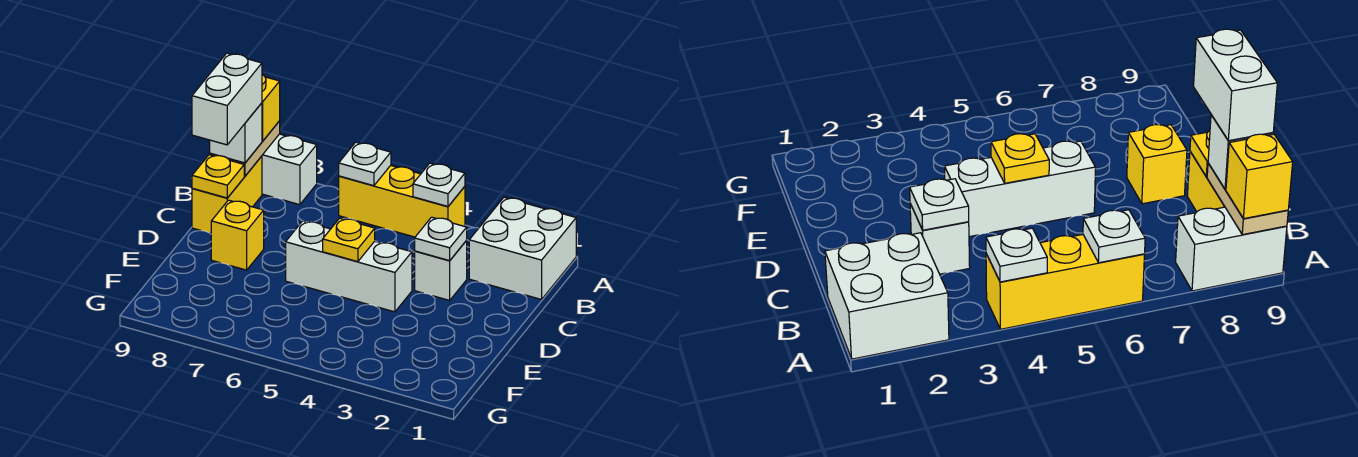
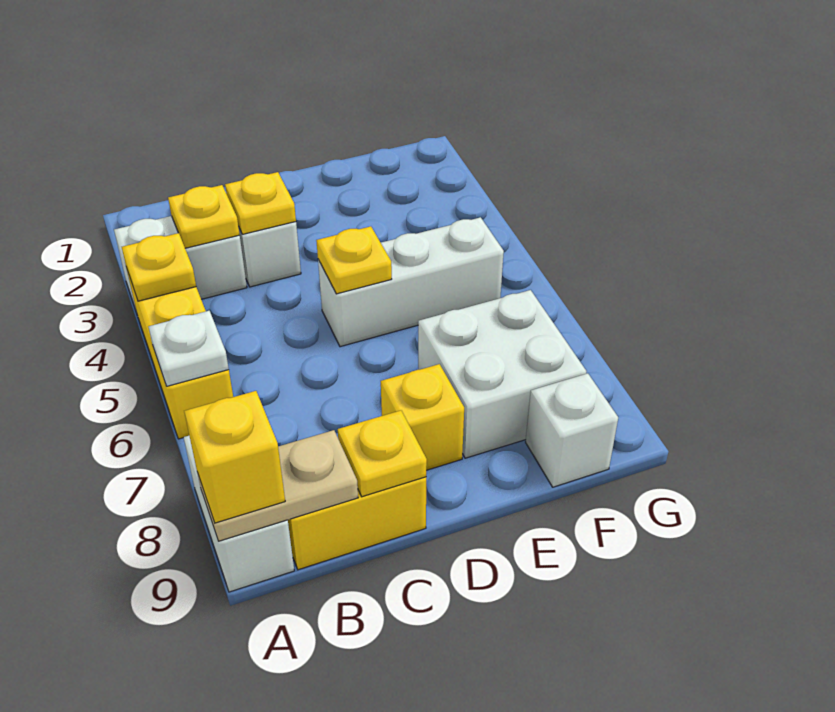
white 2x2 brick [469,197,576,299] -> white 2x2 brick moved to [418,290,587,458]
white 1x1 plate [413,163,465,206] -> yellow 1x1 plate [122,233,196,301]
none -> yellow 1x1 plate [168,185,240,248]
white 1x1 brick [210,103,262,163] -> white 1x1 brick moved to [526,373,618,487]
white 1x2 brick [192,53,262,145] -> white 1x2 brick moved to [114,216,247,310]
white 1x1 plate [415,217,467,261] -> yellow 1x1 plate [225,172,296,234]
white 1x3 brick [286,221,412,312] -> white 1x3 brick turned to [318,217,504,347]

